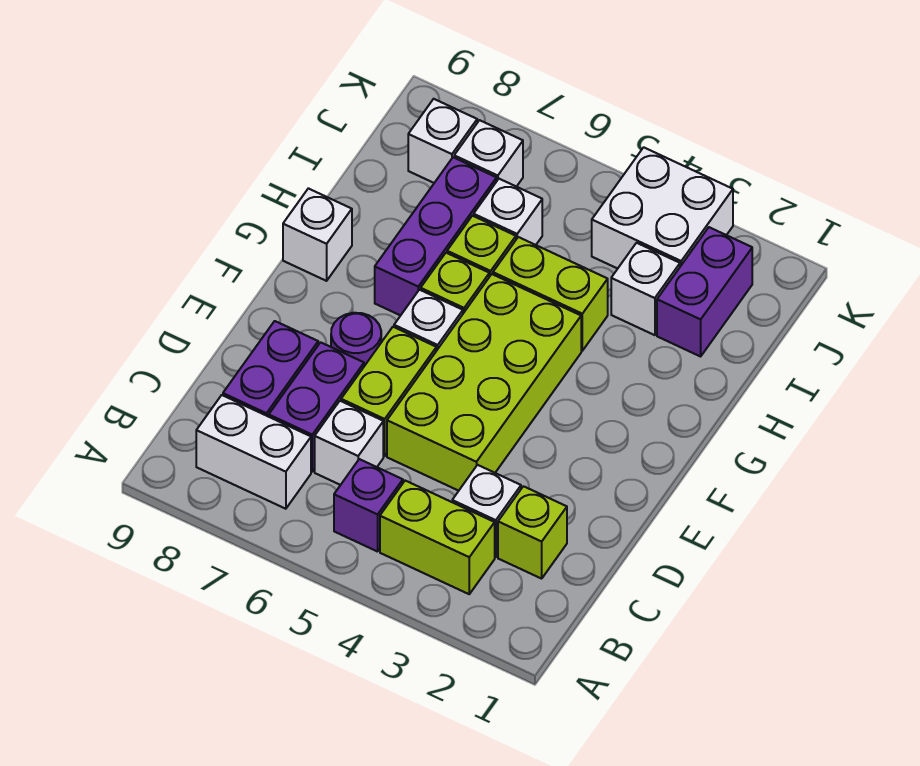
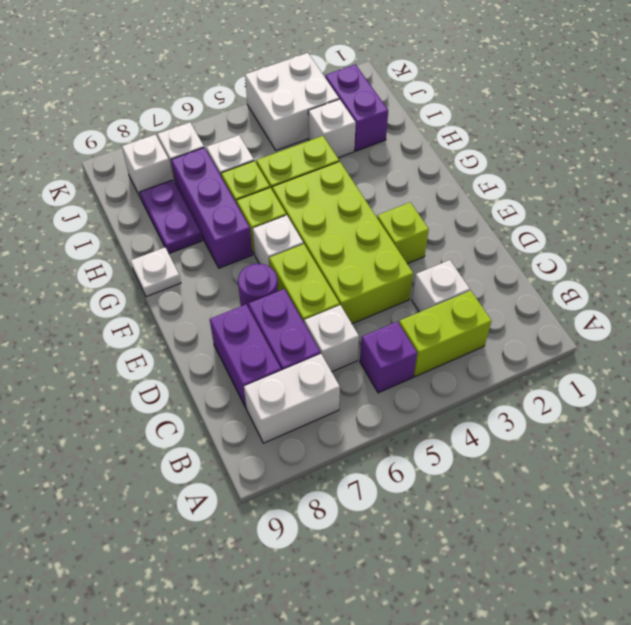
lime 1x1 brick [498,486,567,579] -> lime 1x1 brick moved to [377,202,429,264]
white 1x1 brick [283,188,352,281] -> white 1x1 plate [131,247,181,297]
none -> purple 1x2 plate [140,180,202,253]

